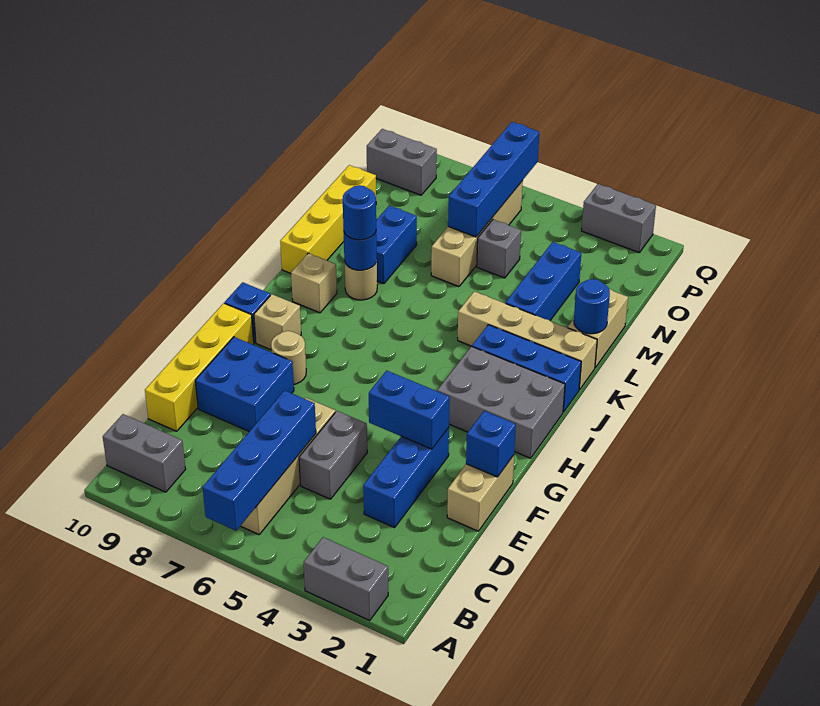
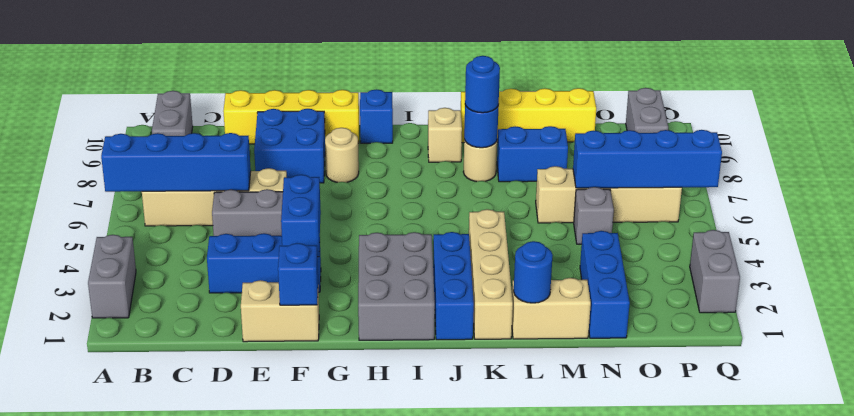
tan 1x1 brick [254,294,301,350] -> none
blue 1x3 brick [506,242,581,321] -> blue 1x3 brick turned to [580,231,630,338]

